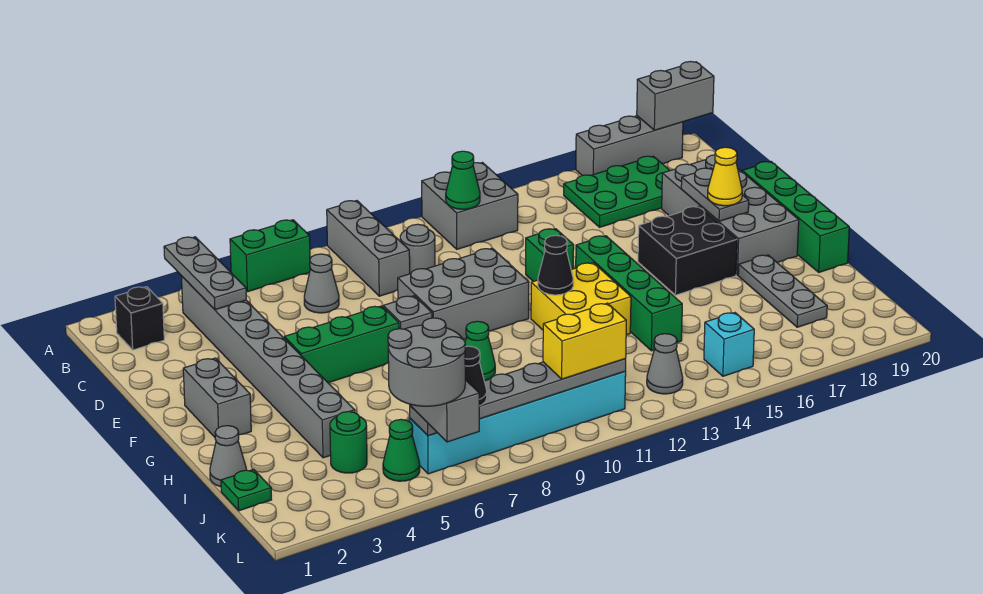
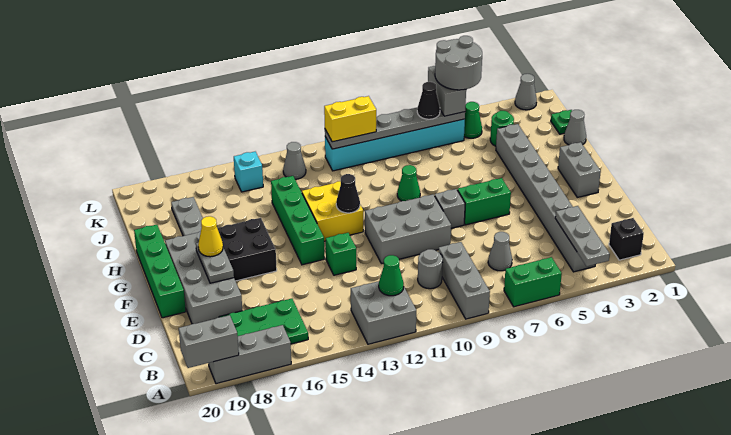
green 1x3 brick [284,306,399,383] -> green 1x2 brick [457,178,511,225]
none -> grey 1x1 cone [515,74,537,110]

